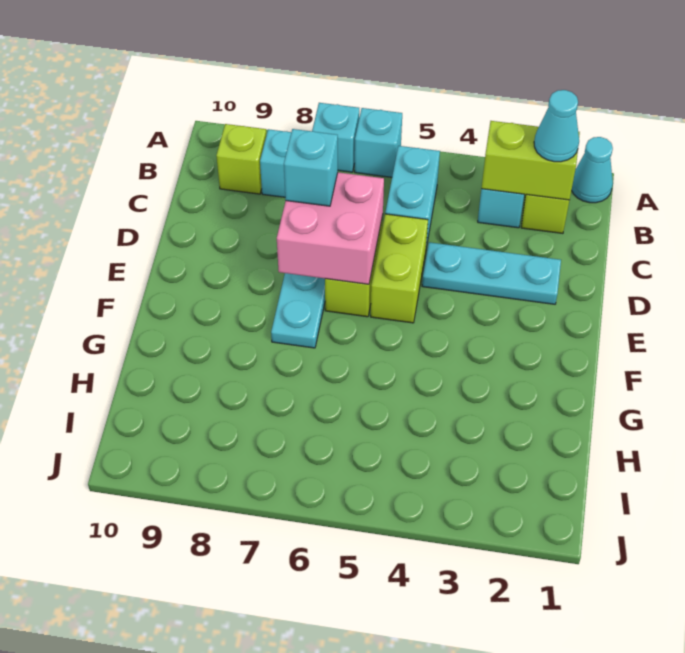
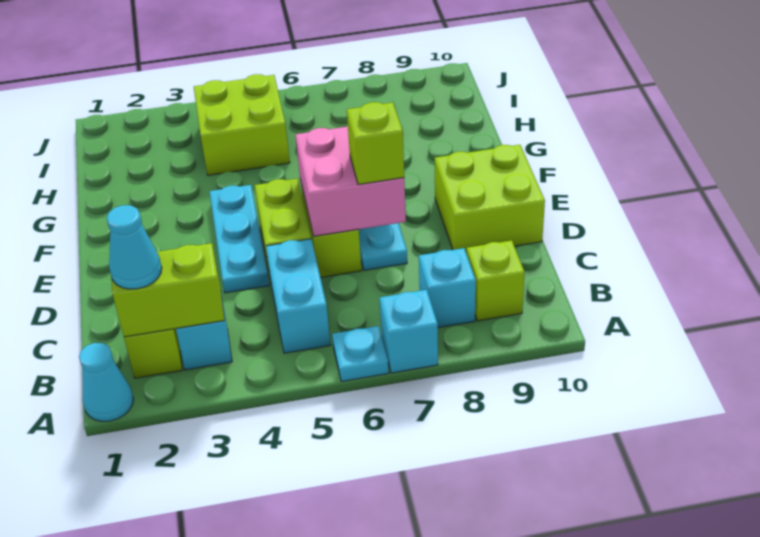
cyan 1x1 brick [355,108,402,177] -> cyan 1x1 plate [332,326,389,382]
cyan 1x3 plate [422,242,561,304] -> cyan 1x3 plate turned to [209,185,269,293]
cyan 1x1 brick [284,129,338,206] -> lime 1x1 brick [347,102,404,185]
none -> lime 2x2 brick [435,145,545,254]
none -> lime 2x2 brick [194,74,290,175]

